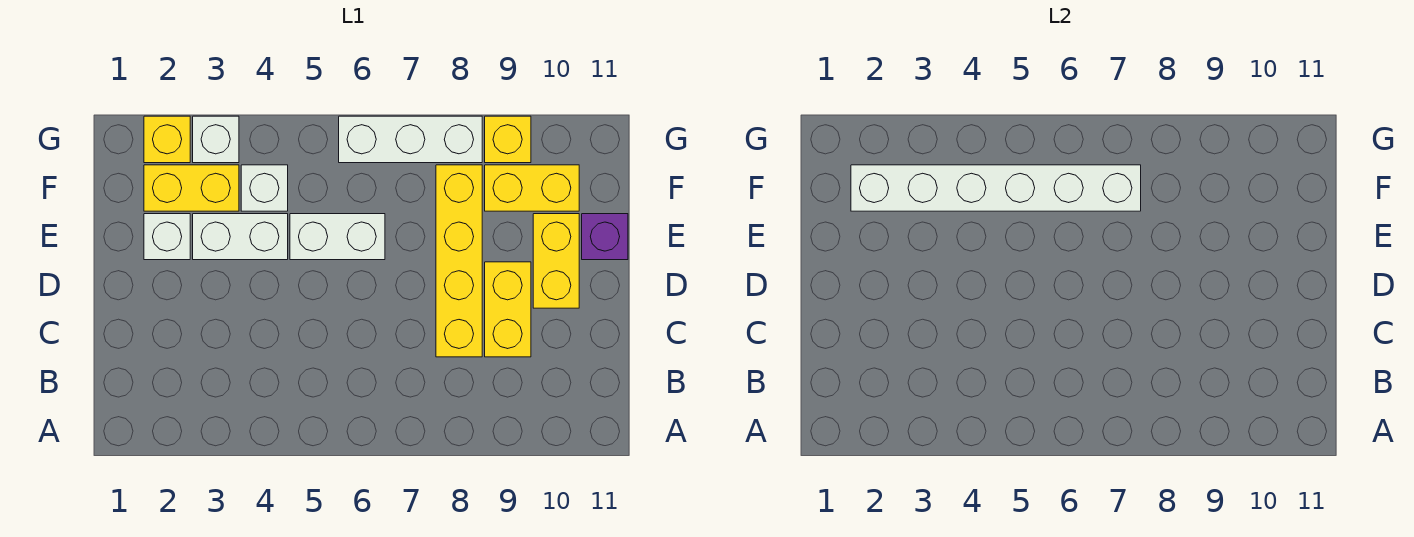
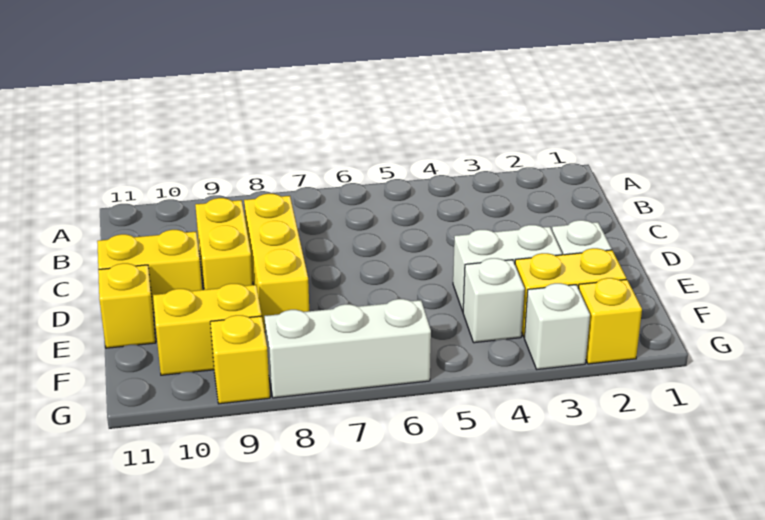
yellow 1x4 brick [436,165,482,357] -> yellow 1x3 brick [244,194,309,332]
yellow 1x2 brick [533,214,579,308] -> yellow 1x2 brick turned to [97,230,202,312]
white 1x2 brick [290,214,385,260] -> none
purple 1x1 brick [582,214,628,260] -> yellow 1x1 brick [98,263,156,348]
white 1x6 brick [851,165,1141,211] -> none

